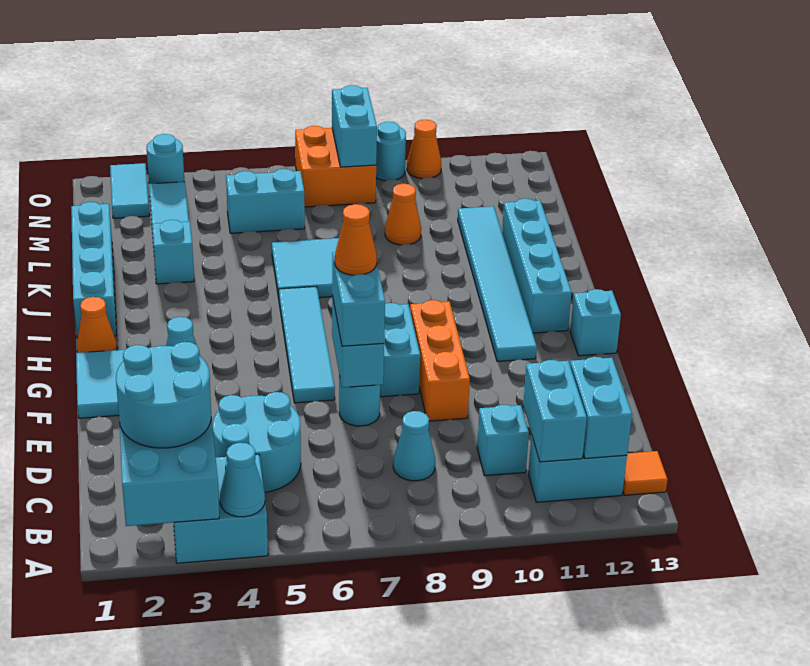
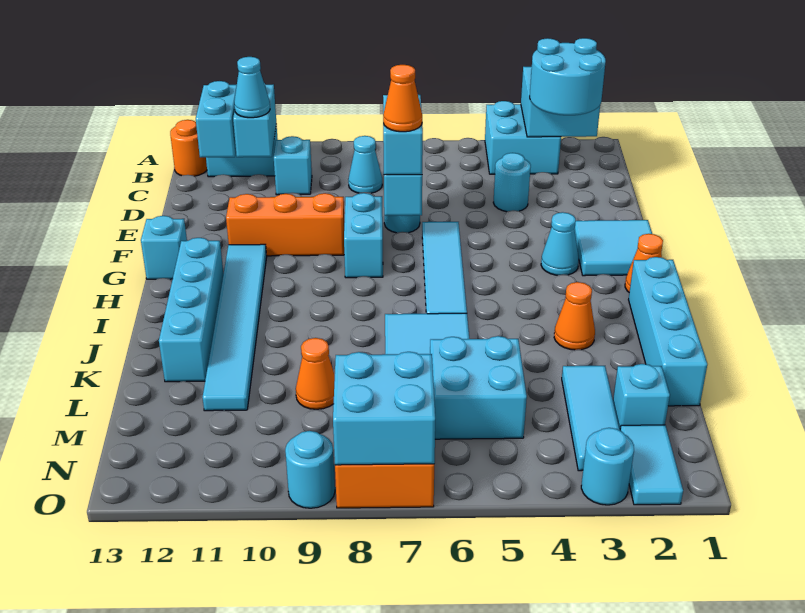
cyan 1x1 cone [220,443,265,517] -> cyan 1x1 cone moved to [234,57,270,118]
orange 1x1 tile [623,451,668,495] -> orange 1x1 round brick [170,120,207,176]
cyan 2x2 round brick [213,392,301,492] -> cyan 1x1 round brick [493,153,531,212]
orange 1x3 brick [410,300,470,421] -> orange 1x3 brick turned to [226,193,345,256]
cyan 1x1 brick [152,220,194,284] -> cyan 1x1 brick moved to [613,364,670,429]
cyan 1x2 brick [226,169,305,233] -> cyan 2x2 brick [430,336,527,439]
cyan 1x2 brick [332,85,377,167] -> cyan 2x2 brick [333,352,435,465]
orange 1x1 cone [407,120,441,179] -> orange 1x1 cone moved to [554,282,595,350]

